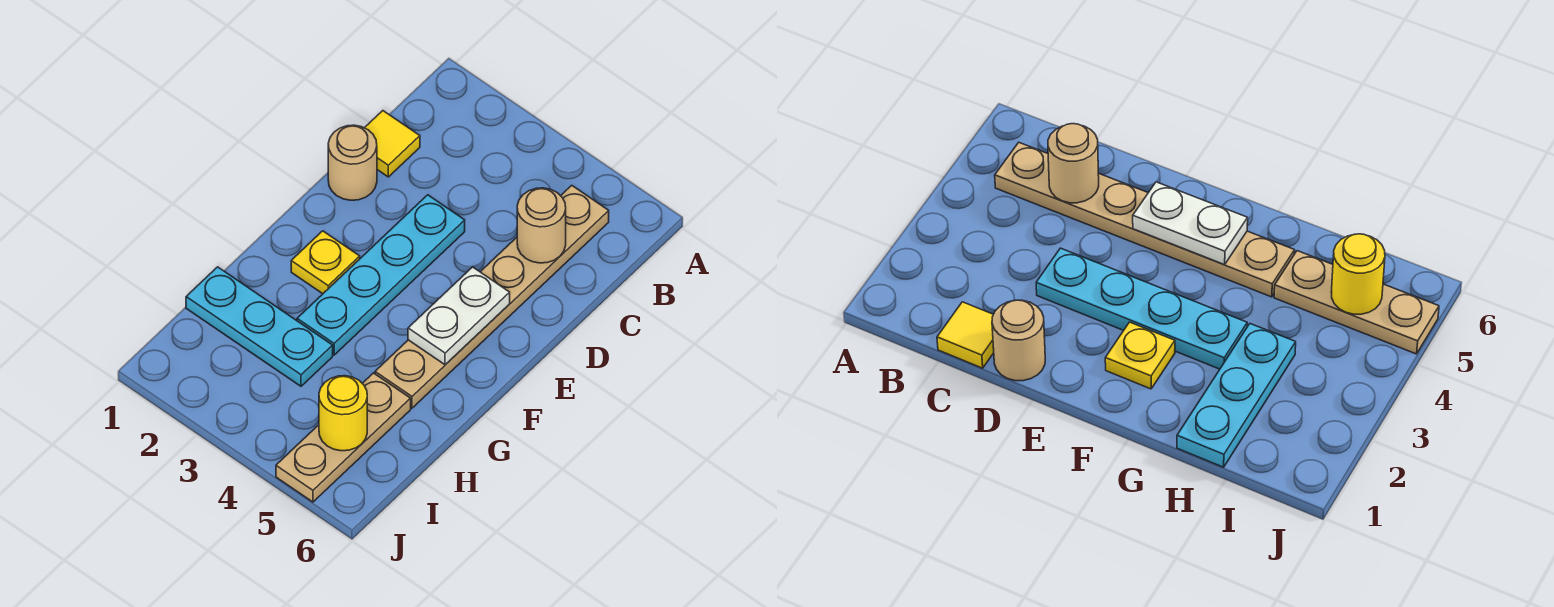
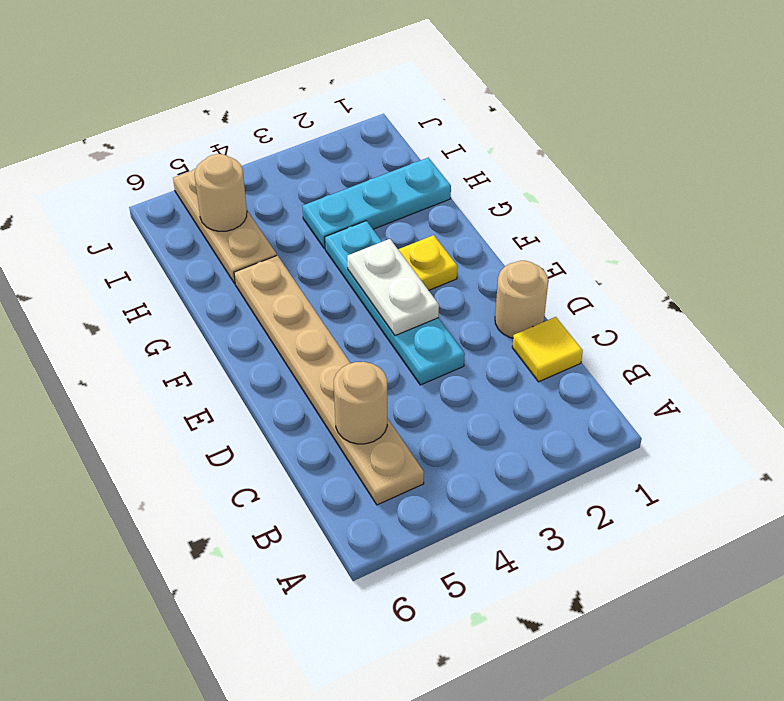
white 1x2 plate [408,267,510,365] -> white 1x2 plate moved to [347,239,439,336]
yellow 1x1 round brick [319,376,367,451] -> tan 1x1 round brick [195,154,247,231]

